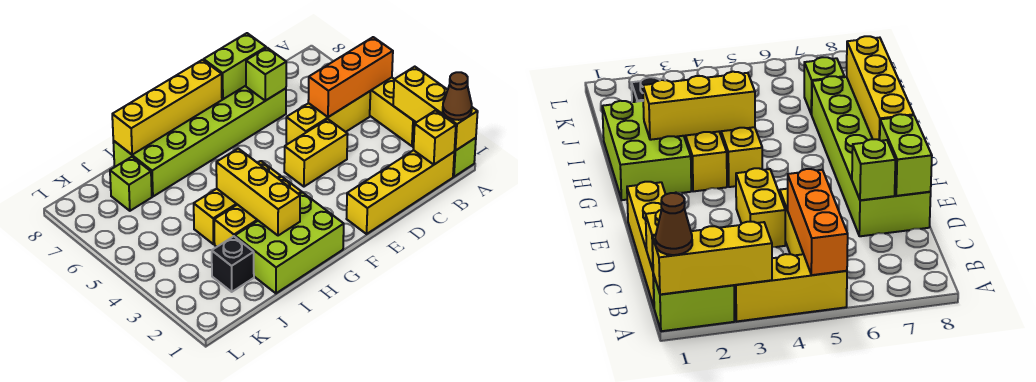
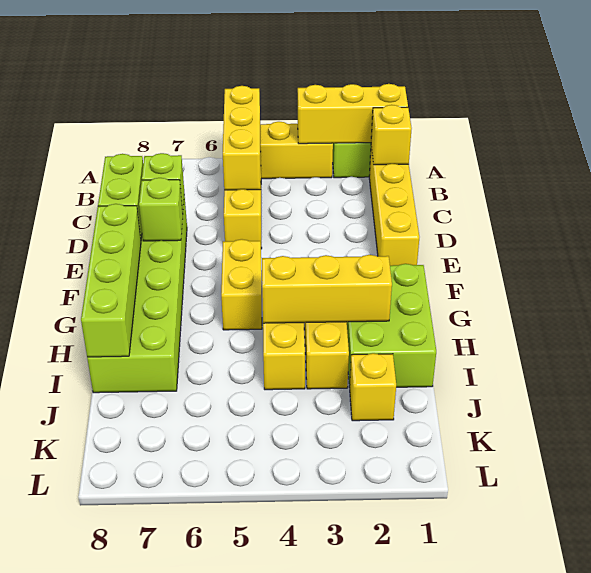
brown 1x1 cone [443,72,472,120] -> none
orange 1x3 brick [308,37,393,117] -> yellow 1x3 brick [223,86,261,190]
yellow 1x2 brick [284,119,348,187] -> yellow 1x2 brick moved to [221,239,262,330]
yellow 1x4 brick [112,60,222,155] -> lime 1x4 brick [81,204,141,357]
black 1x1 brick [212,236,254,292] -> yellow 1x1 brick [350,353,396,421]
lime 1x1 brick [110,157,152,211] -> lime 1x1 brick moved to [139,178,183,241]

